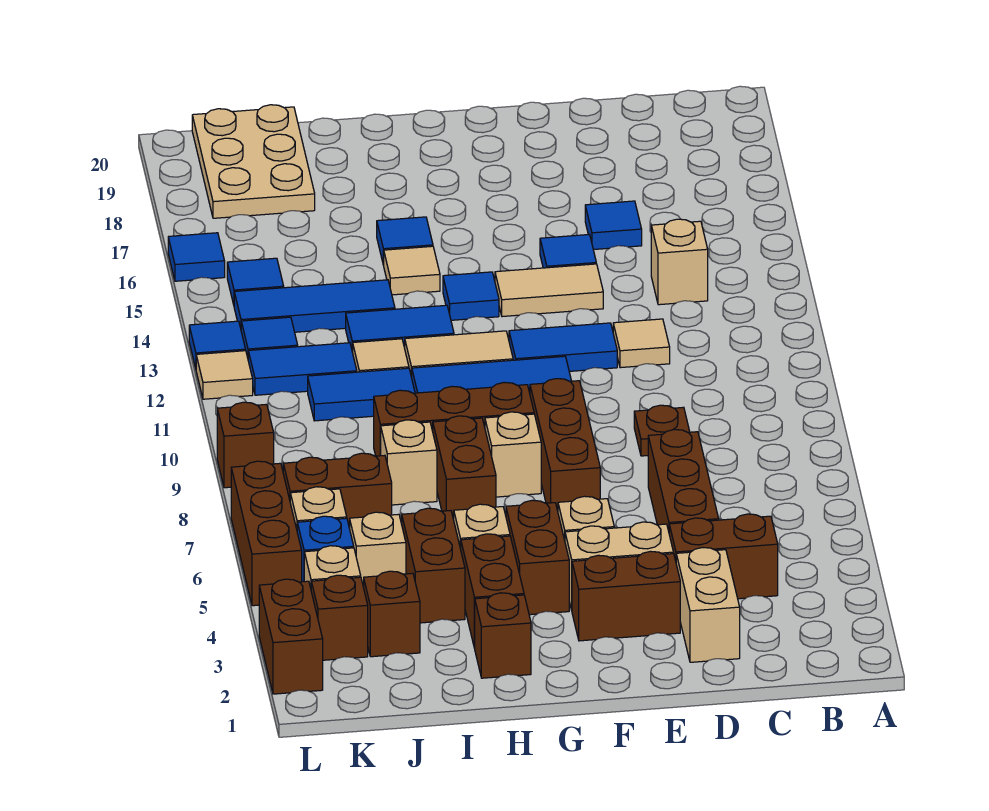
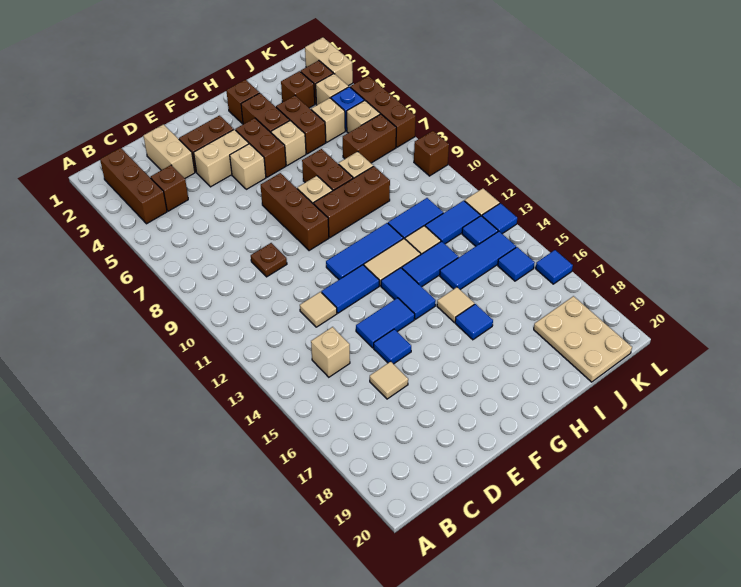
brown 1x2 brick [669,514,778,599] -> brown 1x1 brick [150,165,188,211]
brown 1x3 brick [648,430,719,531] -> brown 1x3 brick moved to [100,148,167,224]
blue 1x1 tile [585,201,642,250] -> tan 1x1 tile [370,361,408,399]
tan 1x2 tile [495,264,603,317] -> blue 1x2 tile [356,298,415,348]
blue 1x1 tile [443,272,499,320] -> blue 1x2 tile [381,268,436,319]
brown 1x2 brick [259,579,323,694] -> tan 1x2 brick [305,37,353,86]

